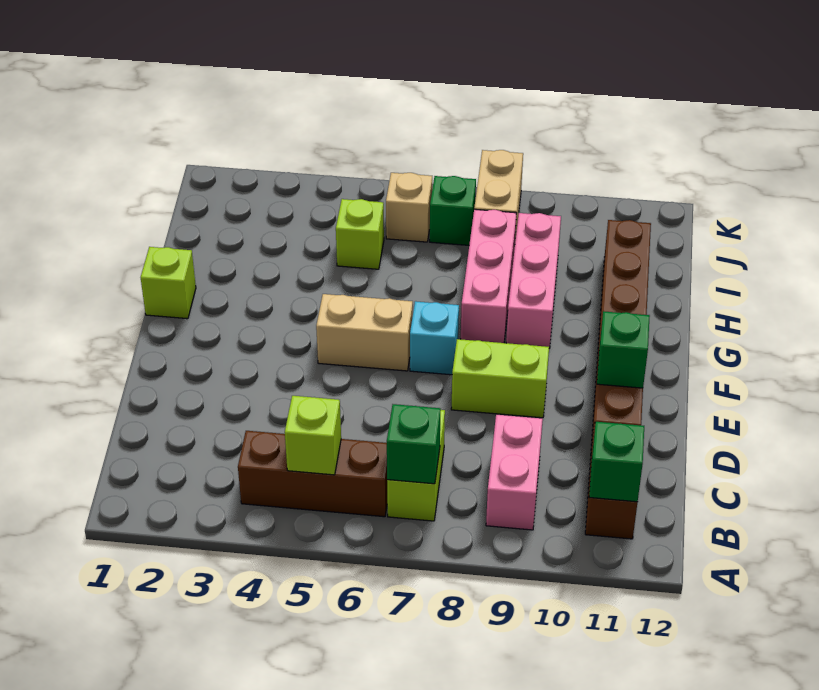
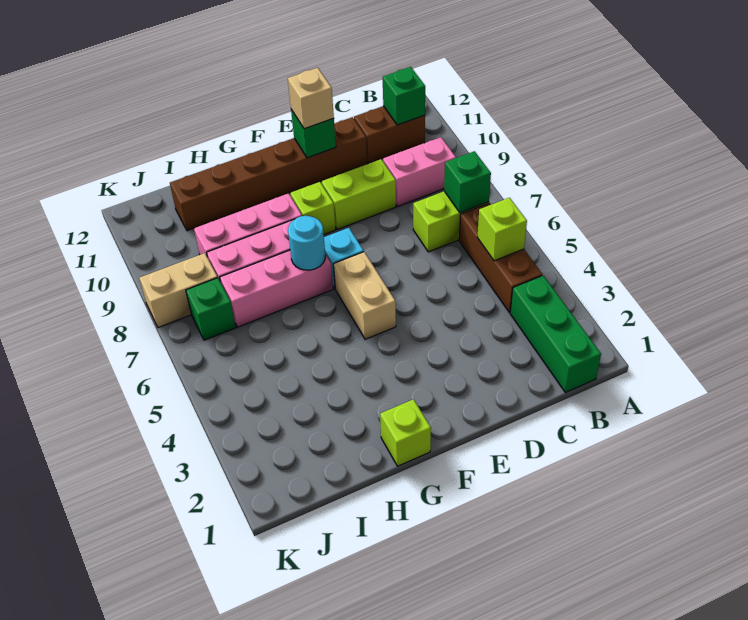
none -> green 1x3 brick [510,276,601,393]
lime 1x2 brick [451,339,549,418] -> lime 1x2 brick turned to [322,159,396,230]
none -> pink 1x3 brick [220,250,333,327]
none -> cyan 1x1 round brick [288,216,325,270]
lime 1x1 brick [336,199,384,269] -> lime 1x1 brick moved to [290,182,336,235]
tan 1x1 brick [386,173,432,242] -> tan 1x1 brick moved to [288,68,334,129]

